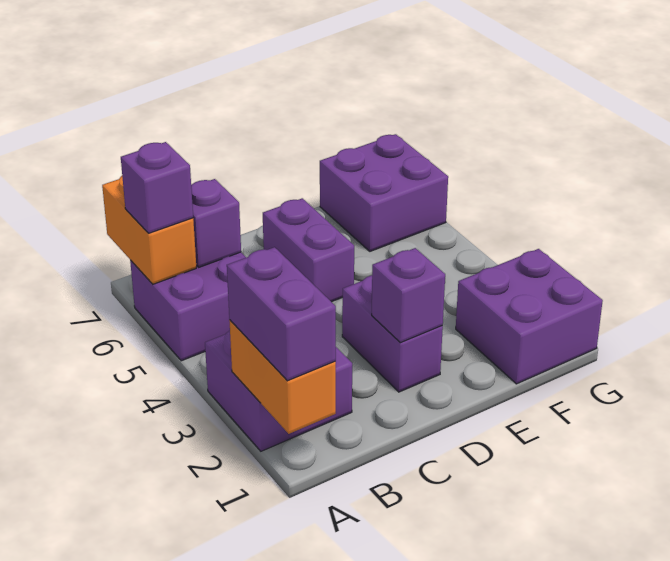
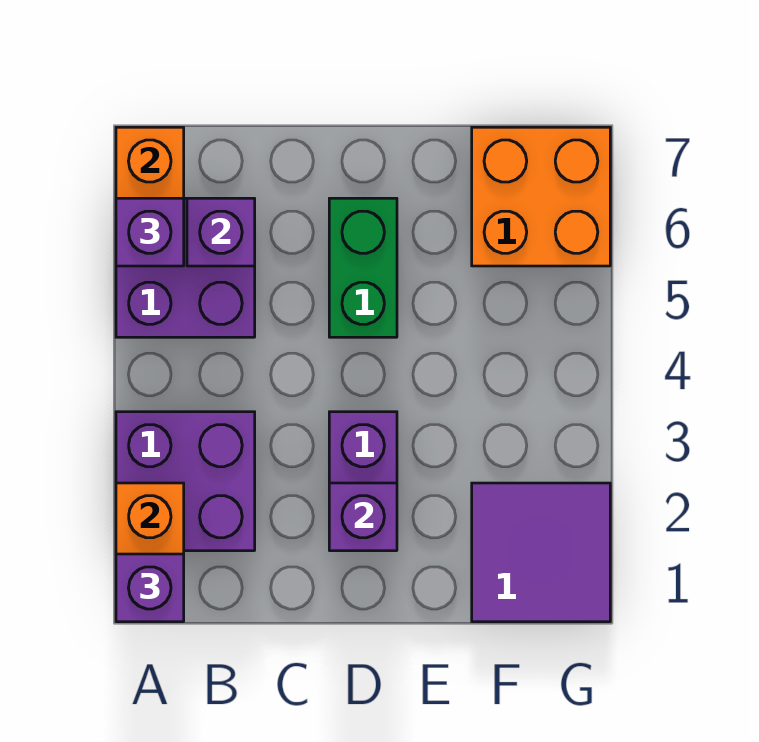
purple 1x2 brick [227,247,336,381] -> purple 1x1 brick [116,554,184,622]
purple 1x2 brick [263,198,354,302] -> green 1x2 brick [329,198,397,337]
purple 2x2 brick [456,249,603,384] -> purple 2x2 tile [472,483,610,622]
purple 2x2 brick [320,134,448,251] -> orange 2x2 brick [472,127,610,266]

